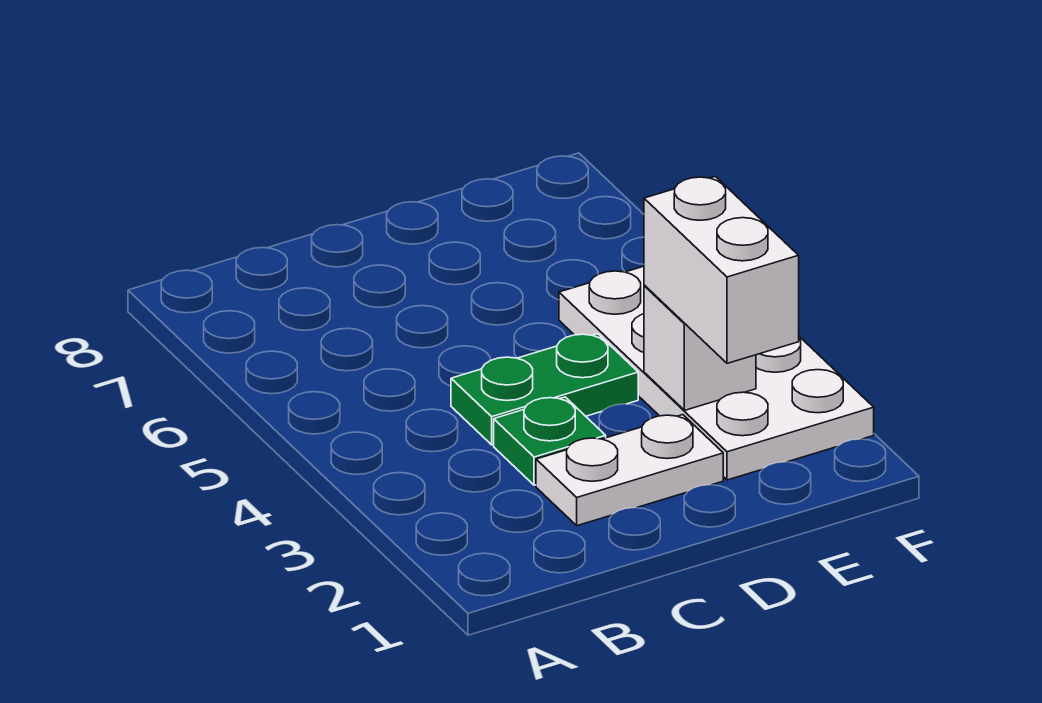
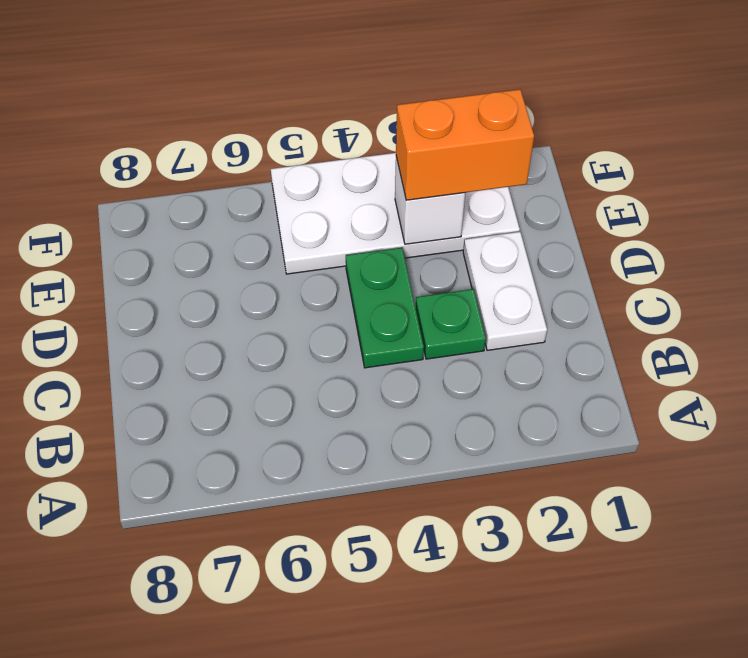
white 1x2 brick [644,177,799,363] -> orange 1x2 brick [396,89,534,200]

